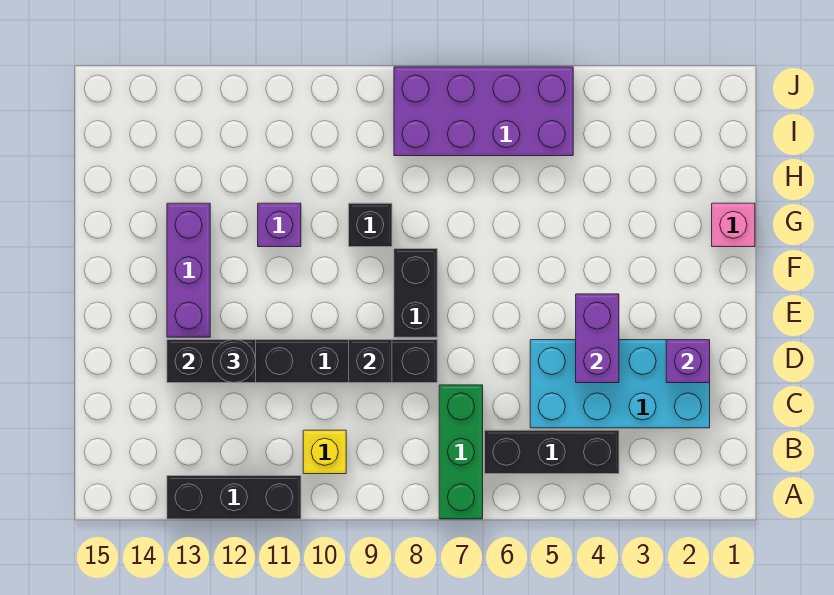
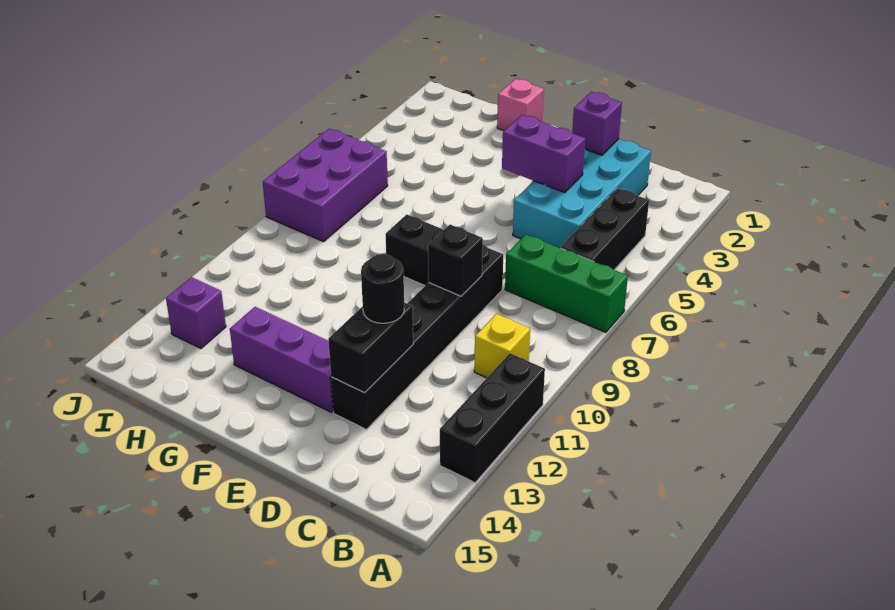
black 1x1 brick [349,203,392,247] -> none
purple 1x1 brick [258,203,301,247] -> purple 1x1 brick moved to [166,277,226,348]
purple 2x4 brick [394,67,573,156] -> purple 2x3 brick [263,129,388,242]

